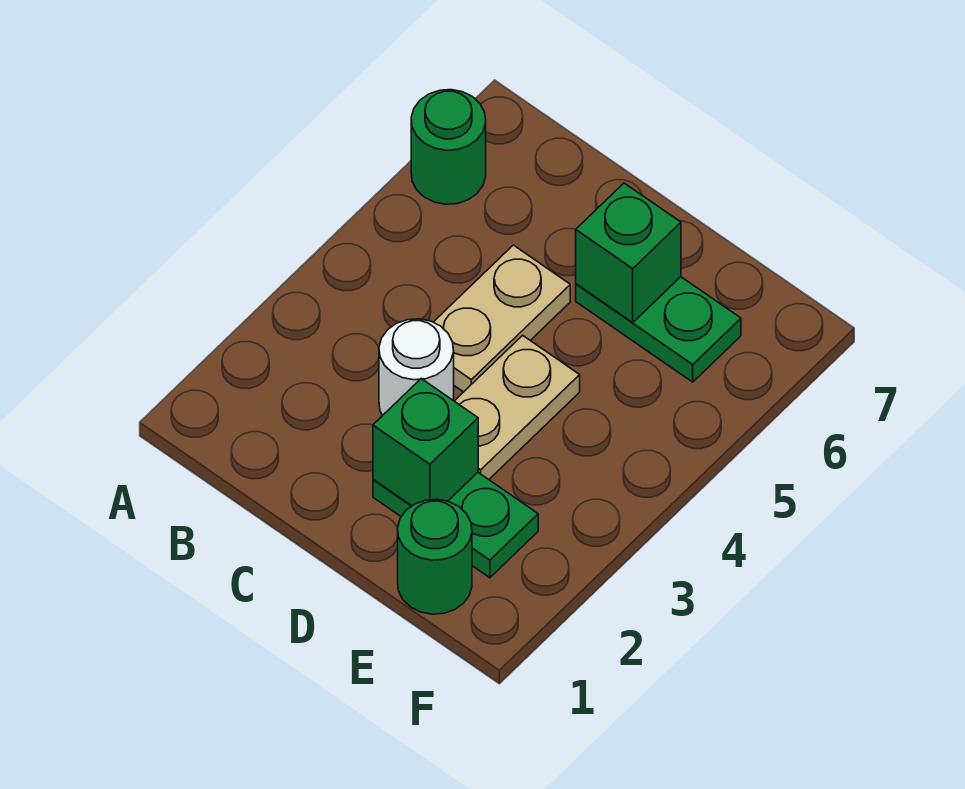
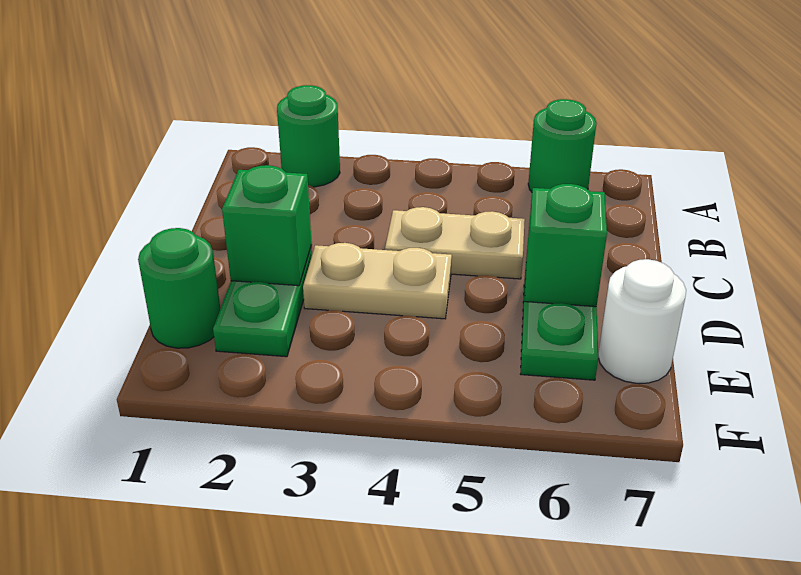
none -> green 1x1 round brick [277,85,340,187]
white 1x1 round brick [379,319,454,416] -> white 1x1 round brick moved to [598,259,686,383]

